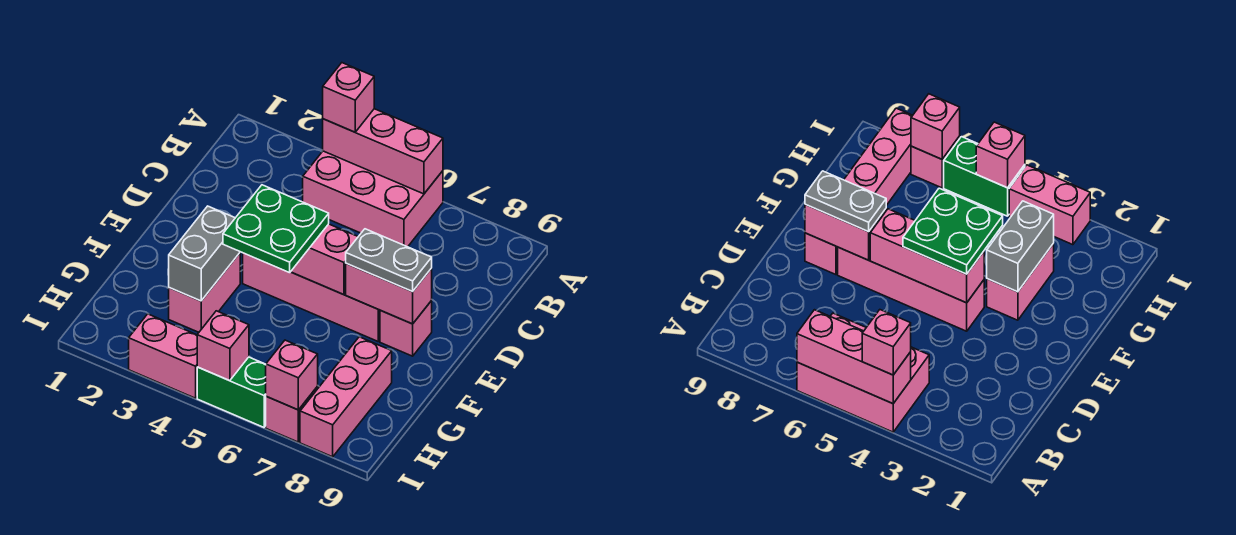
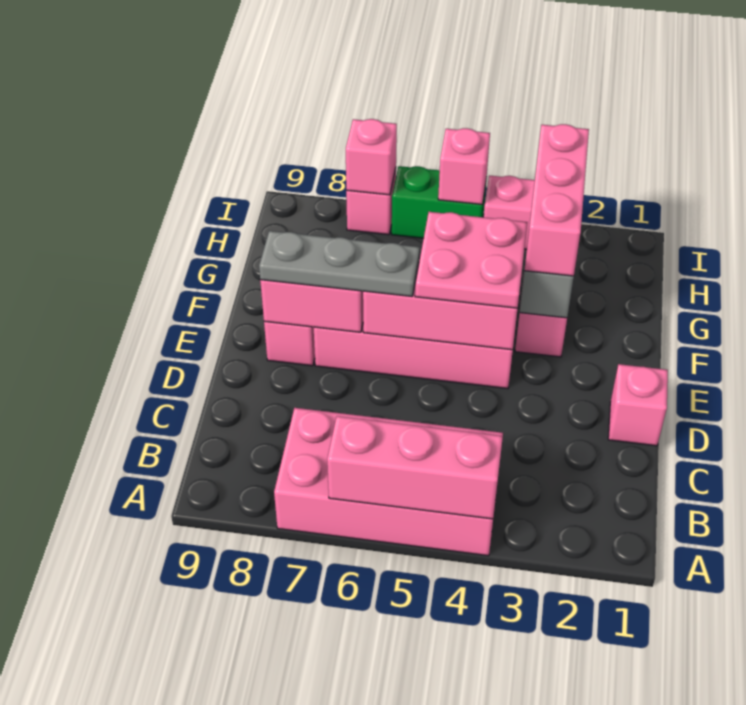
pink 2x3 brick [303,151,443,247] -> pink 2x4 brick [274,408,503,556]
pink 1x1 brick [323,63,374,132] -> pink 1x1 brick moved to [608,364,668,446]
green 2x2 plate [223,185,329,273] -> pink 2x2 plate [415,212,528,308]
grey 1x2 plate [346,229,432,292] -> grey 1x3 plate [259,231,420,296]
pink 1x3 brick [300,337,392,457] -> pink 1x3 brick moved to [524,124,589,276]

